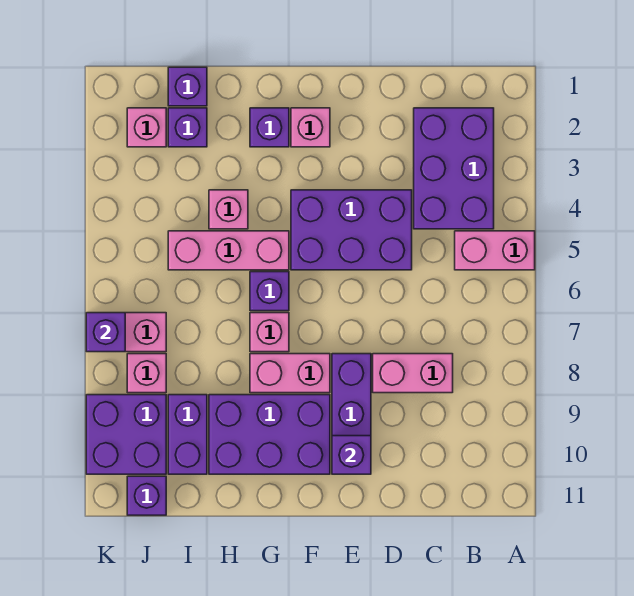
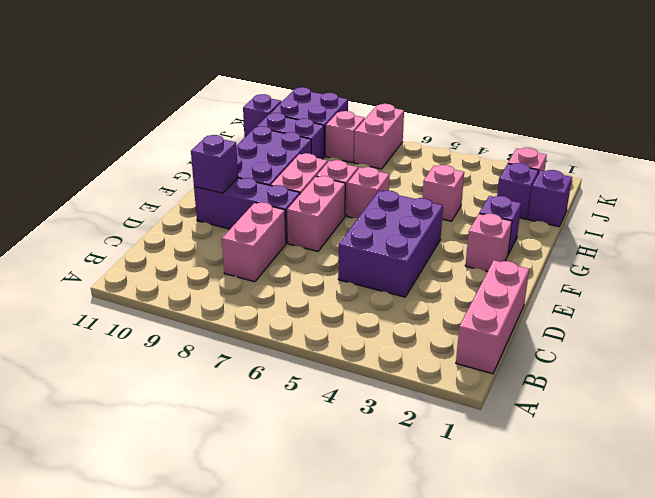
pink 1x2 brick [455,231,535,270] -> pink 1x2 brick moved to [287,176,345,251]
purple 2x3 brick [414,108,494,229] -> none
pink 1x3 brick [168,231,289,270] -> pink 1x3 brick moved to [456,260,529,374]
purple 1x1 brick [250,272,289,311] -> pink 1x1 brick [347,167,389,218]
purple 1x1 brick [86,313,125,352] -> none

